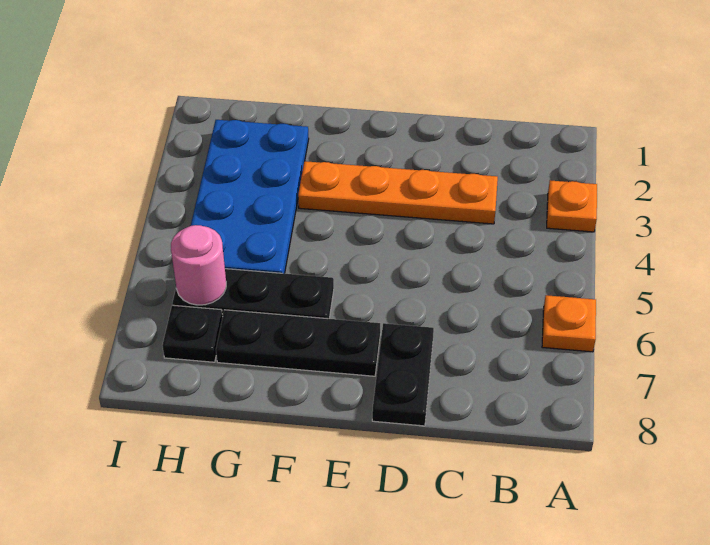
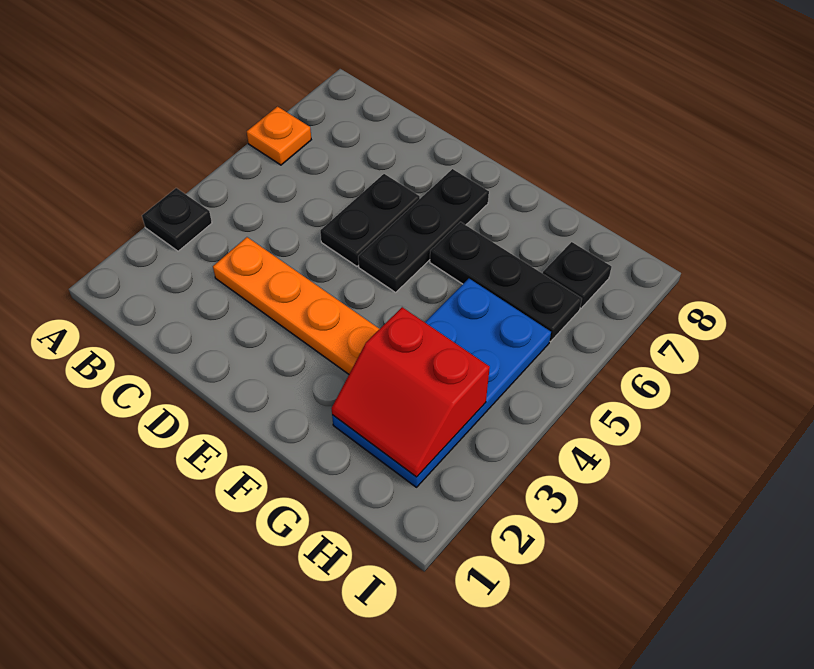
orange 1x1 plate [547,180,597,232] -> black 1x1 plate [142,188,212,251]
black 1x2 plate [372,323,434,426] -> black 1x2 plate moved to [320,174,420,266]
black 1x3 plate [216,310,380,376] -> black 1x3 plate turned to [358,169,489,292]
none -> red 2x2 slope [332,307,490,477]
pink 1x1 round brick [171,225,226,305] -> none

